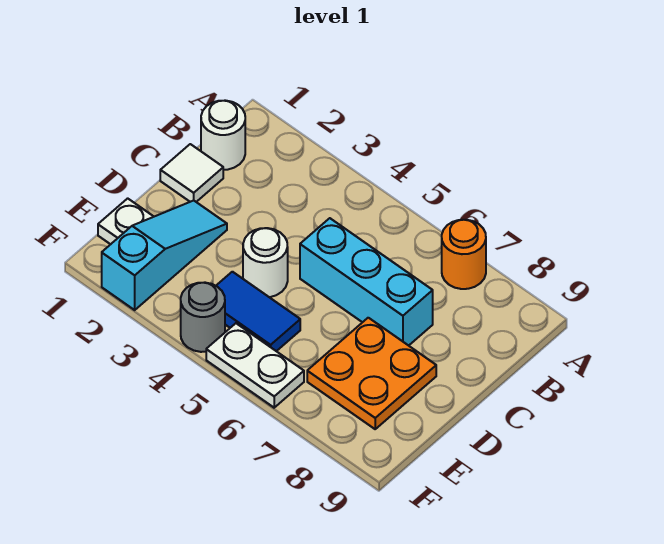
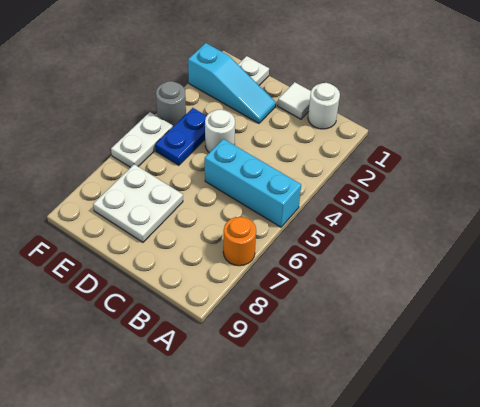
cyan 1x3 brick [300,218,433,346] -> cyan 1x3 brick turned to [205,139,301,227]
orange 2x2 plate [307,318,436,429] -> white 2x2 plate [93,164,183,242]
blue 1x2 tile [216,272,300,351] -> blue 1x2 plate [155,108,206,165]

